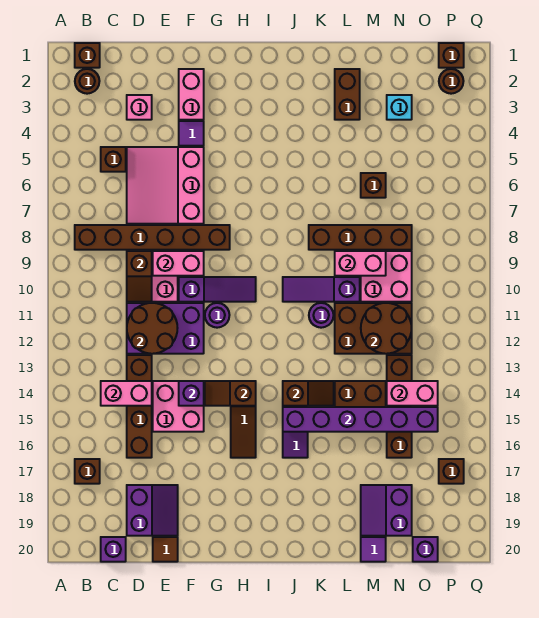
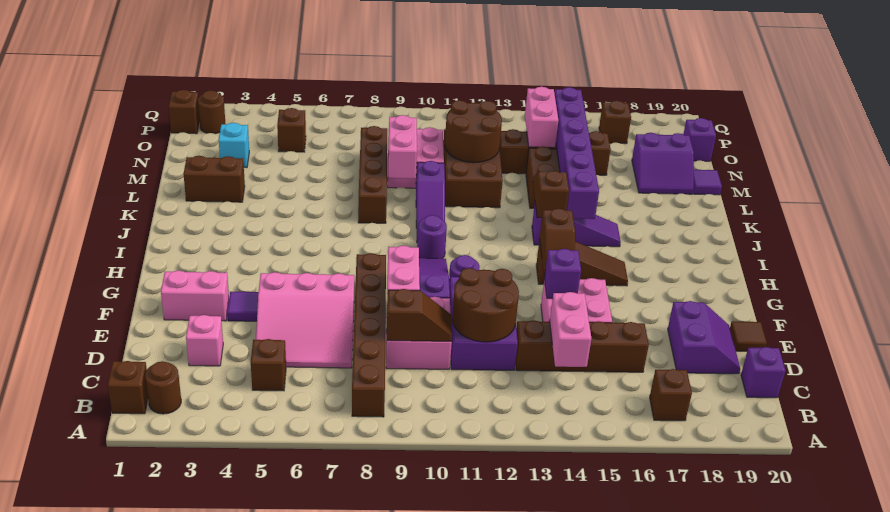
purple 2x2 slope [127,485,178,536] -> purple 2x2 slope turned to [668,301,740,374]
purple 1x1 round brick [309,303,333,328] -> purple 1x1 round brick moved to [417,215,447,259]
brown 1x1 brick [361,173,386,198] -> brown 1x1 brick moved to [277,108,306,152]

